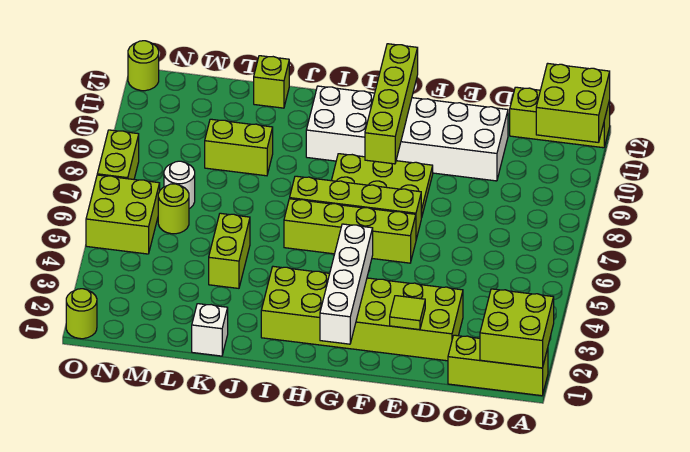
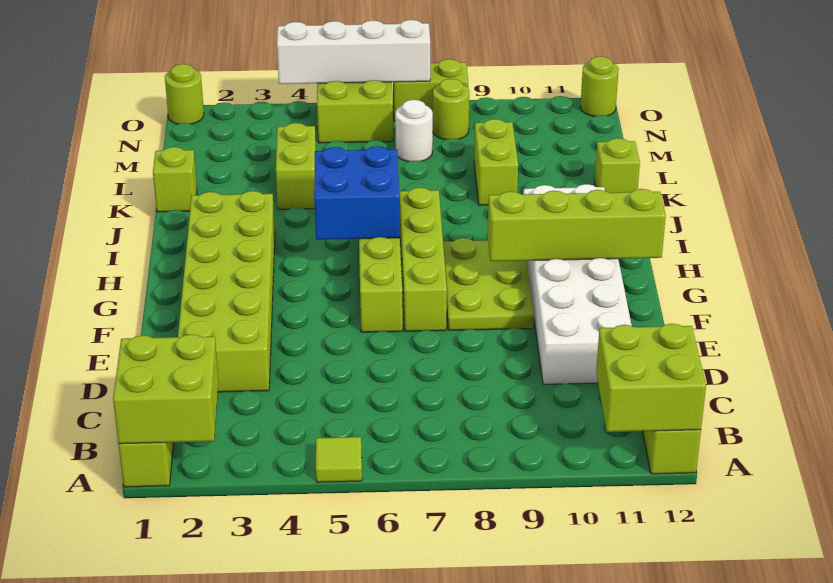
lime 1x1 tile [390,296,425,330] -> lime 1x1 tile moved to [316,437,362,482]
white 1x4 brick [320,224,373,344] -> white 1x4 brick moved to [277,20,430,84]
none -> blue 2x2 brick [314,146,400,240]
white 1x1 brick [192,304,228,356] -> lime 1x1 brick [153,147,197,212]
lime 1x2 brick [209,213,250,288] -> lime 1x2 brick turned to [276,123,316,209]
lime 1x1 round brick [158,184,189,234] -> lime 1x1 round brick moved to [433,79,470,140]

